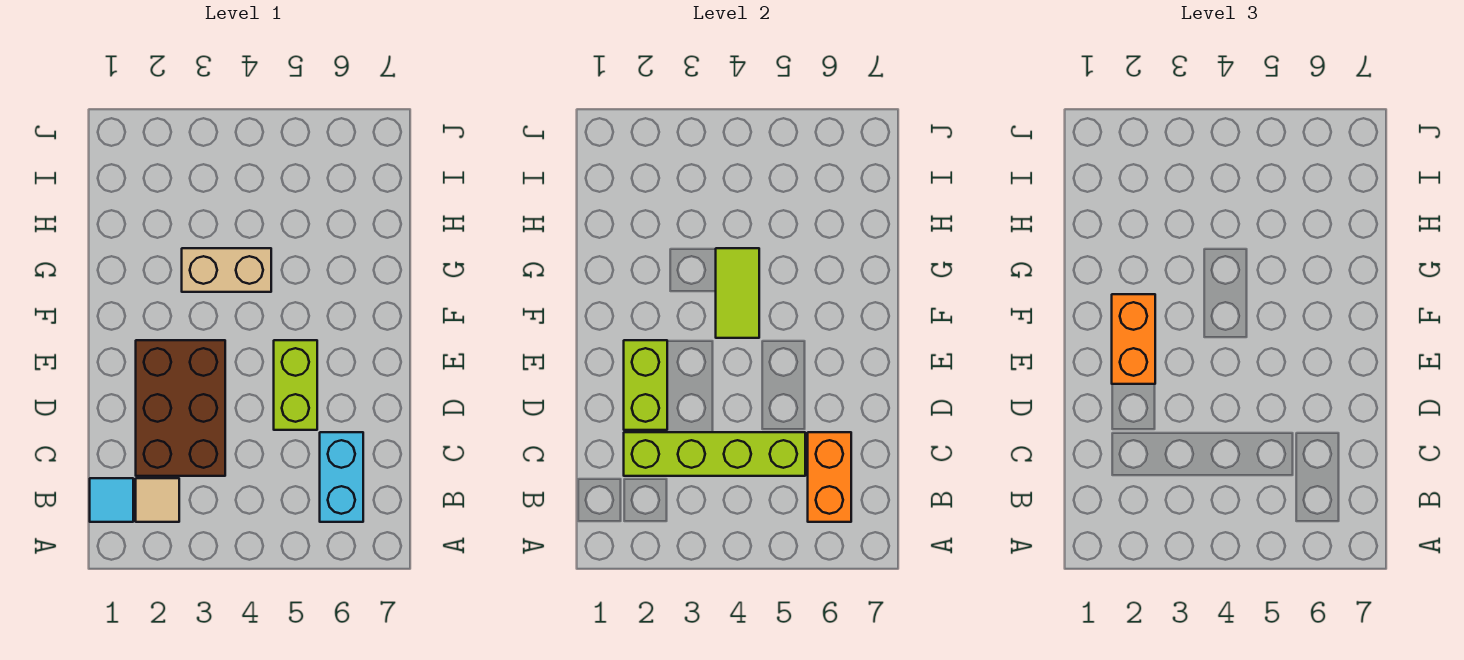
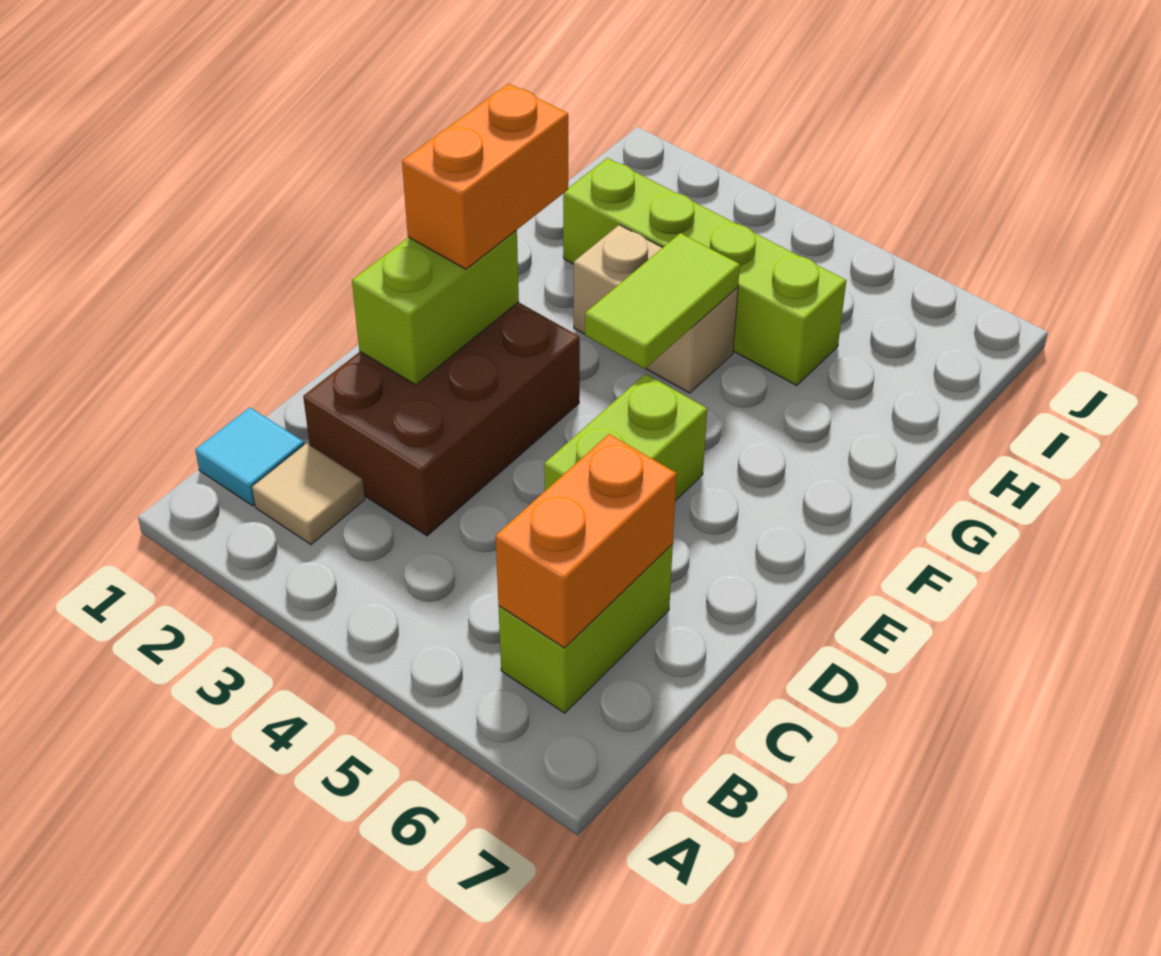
cyan 1x2 brick [320,432,363,522] -> lime 1x2 brick [498,544,673,713]
lime 1x4 brick [624,432,805,476] -> lime 1x4 brick moved to [563,158,846,386]

